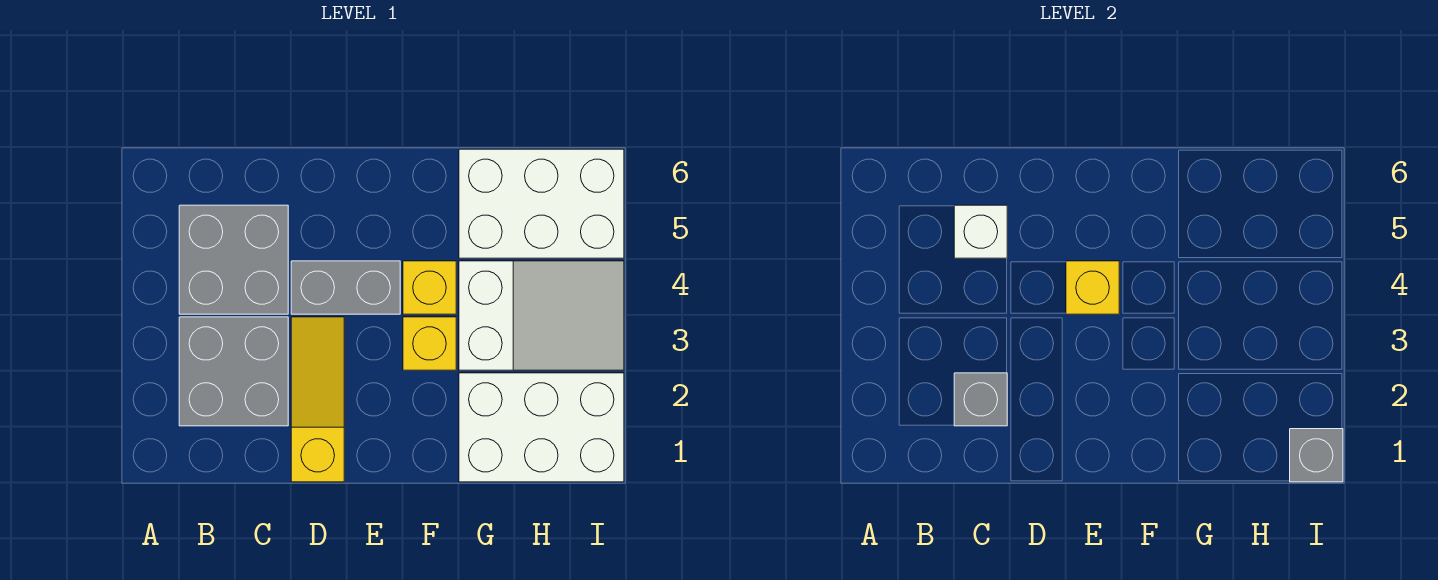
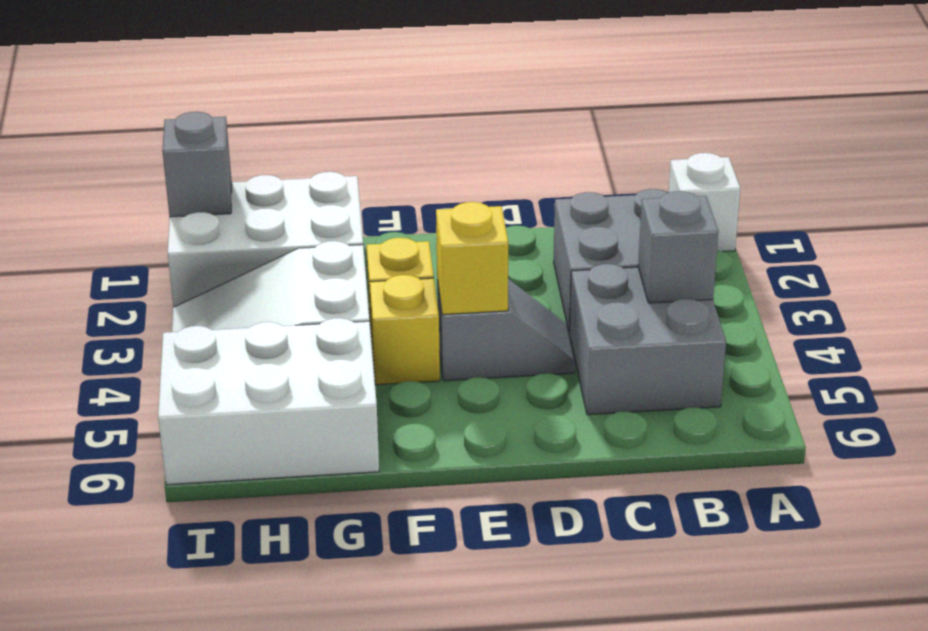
grey 1x1 brick [954,373,1007,426] -> grey 1x1 brick moved to [638,191,718,303]
white 1x1 brick [954,205,1007,258] -> white 1x1 brick moved to [669,153,740,252]
yellow 1x3 slope [291,317,344,482] -> none
grey 1x2 brick [291,261,400,314] -> grey 1x2 slope [437,279,575,381]

